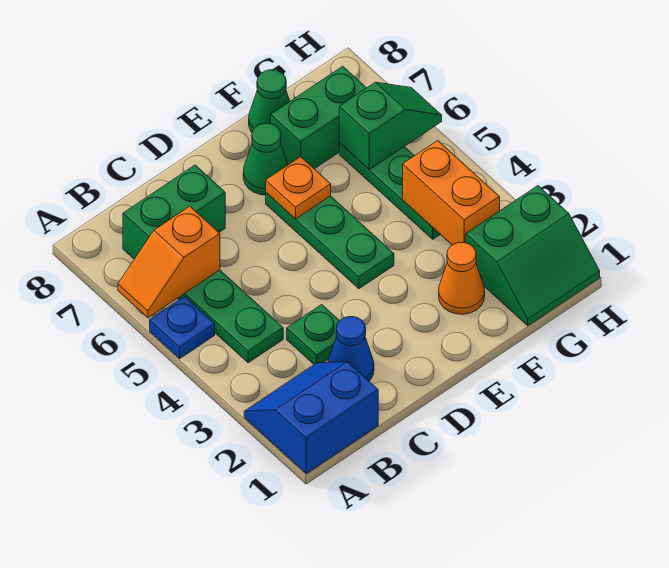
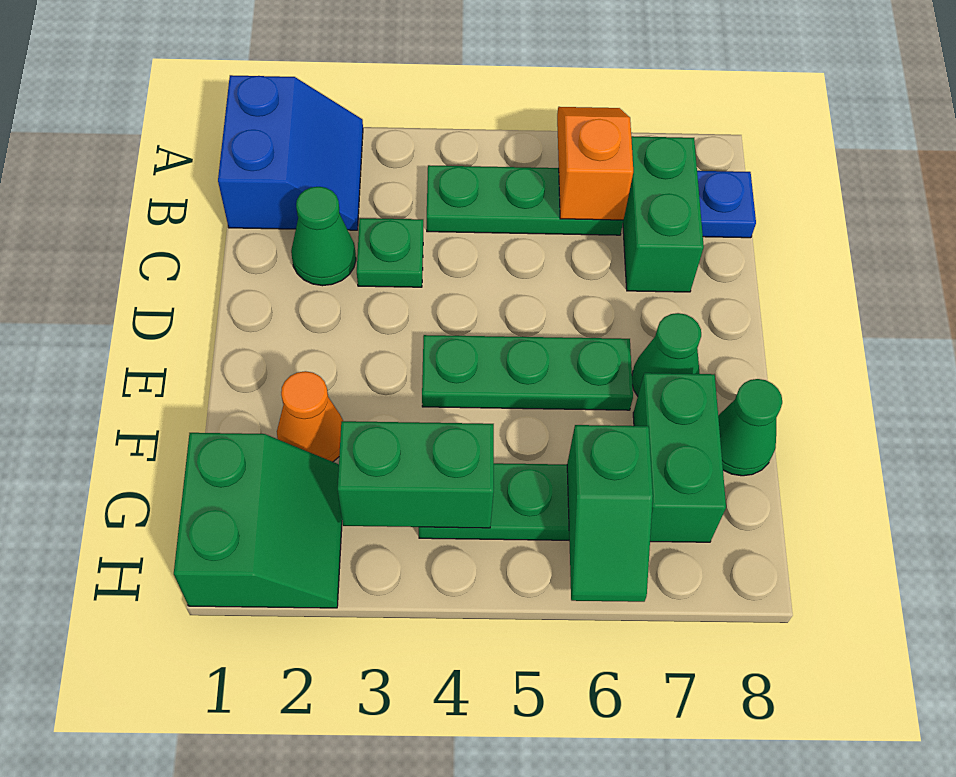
blue 1x1 plate [150,296,215,358] -> blue 1x1 plate moved to [697,171,756,238]
blue 1x1 cone [328,317,374,381] -> green 1x1 cone [291,187,356,286]
orange 1x1 plate [266,157,331,219] -> none
green 2x2 slope [466,186,600,326] -> green 2x2 slope turned to [174,433,342,608]
orange 1x2 brick [403,141,500,245] -> green 1x2 brick [338,421,494,528]

